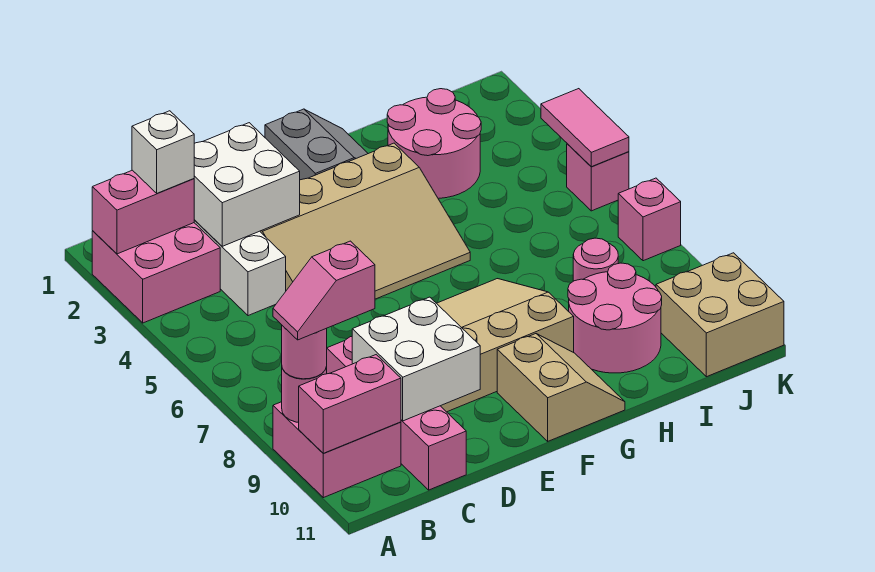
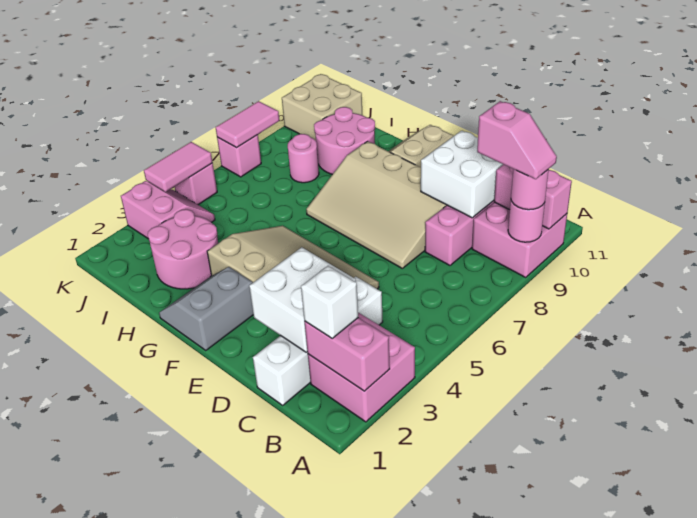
none -> pink 2x2 slope [121,181,215,238]
none -> pink 1x2 tile [215,101,279,148]

